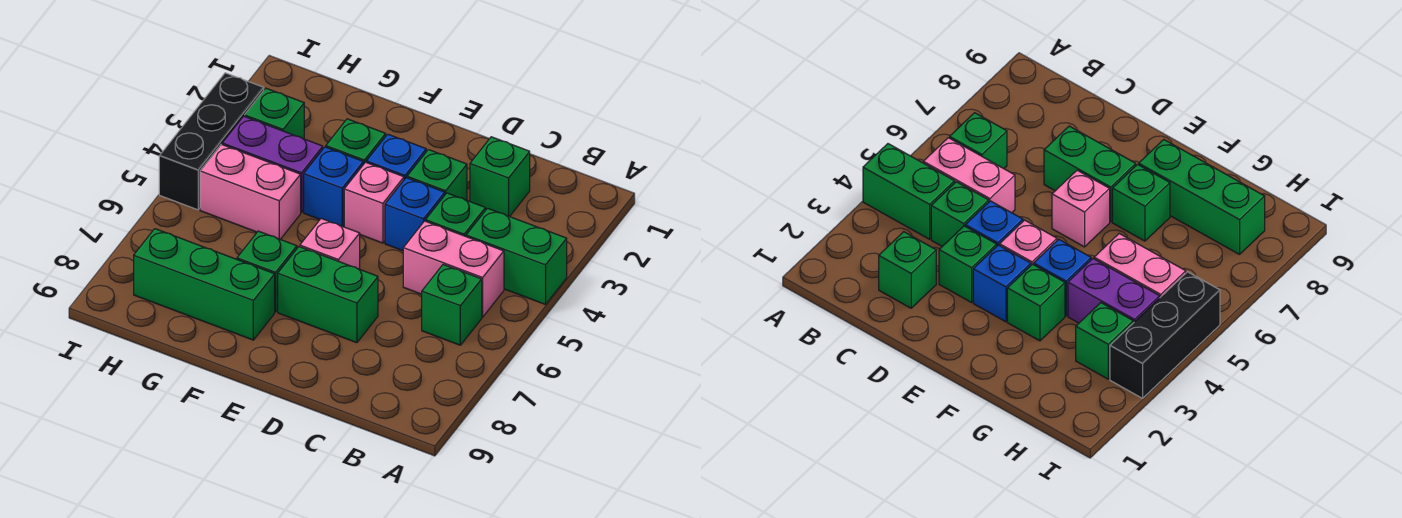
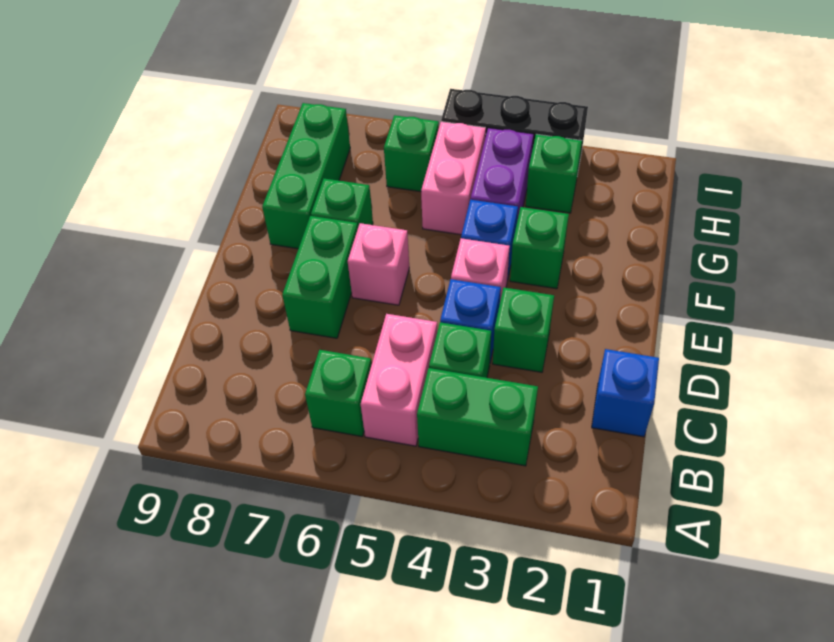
green 1x2 brick [466,208,567,305] -> green 1x2 brick turned to [417,368,538,466]
green 1x1 brick [470,137,530,217] -> green 1x1 brick moved to [384,115,439,192]
blue 1x1 brick [366,134,426,179] -> blue 1x1 brick moved to [592,349,659,437]

